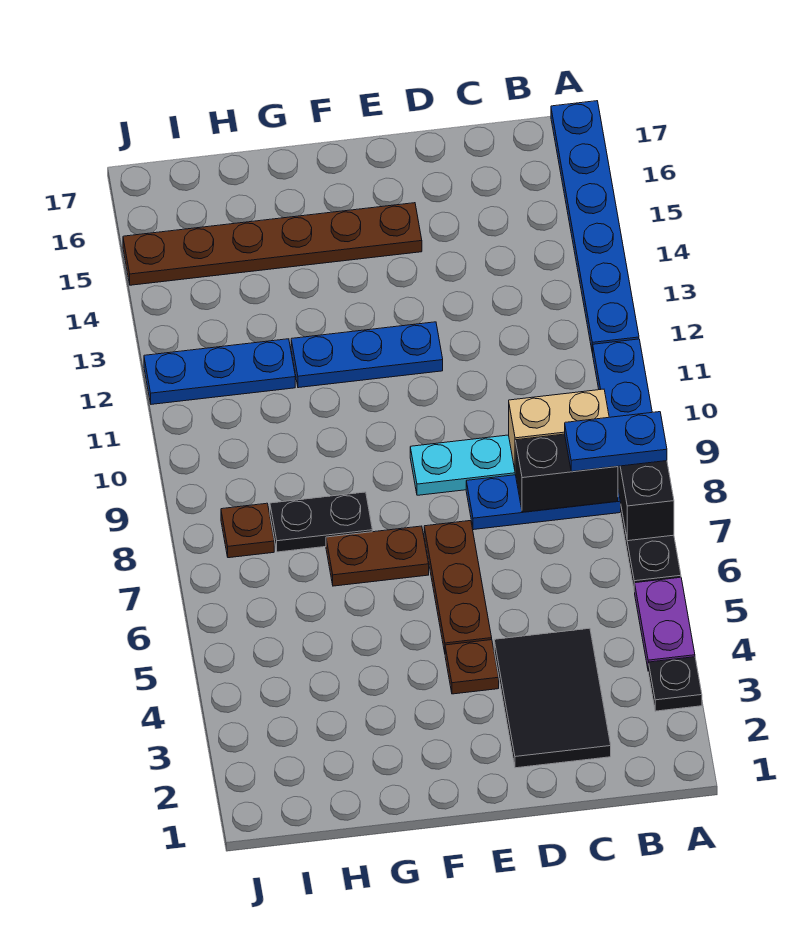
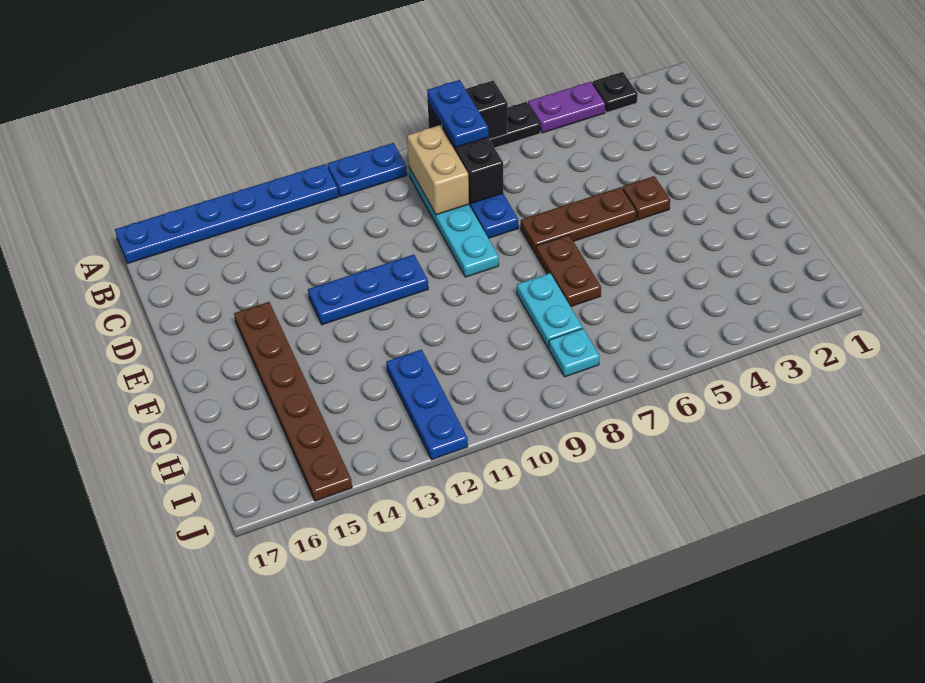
black 2x3 tile [494,628,611,768] -> none
blue 1x3 plate [291,322,443,388] -> blue 1x3 plate turned to [308,255,428,325]
black 1x2 plate [270,492,372,552] -> cyan 1x2 plate [517,273,583,348]
brown 1x1 plate [221,503,274,558] -> cyan 1x1 plate [549,328,600,377]

